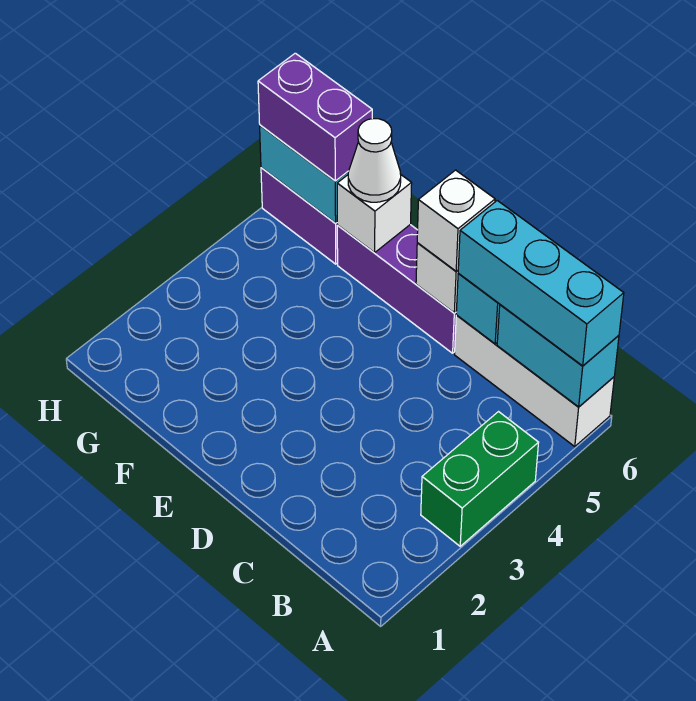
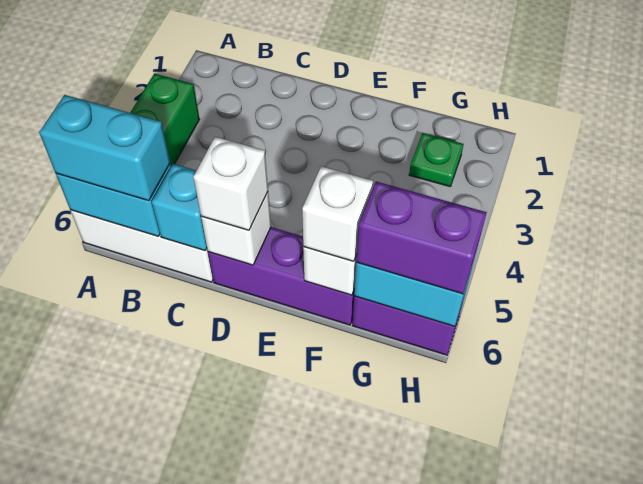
cyan 1x3 brick [458,201,624,366] -> cyan 1x2 brick [39,95,170,201]
white 1x1 cone [348,119,401,202] -> white 1x1 brick [302,166,373,261]
none -> green 1x1 plate [409,133,464,186]

